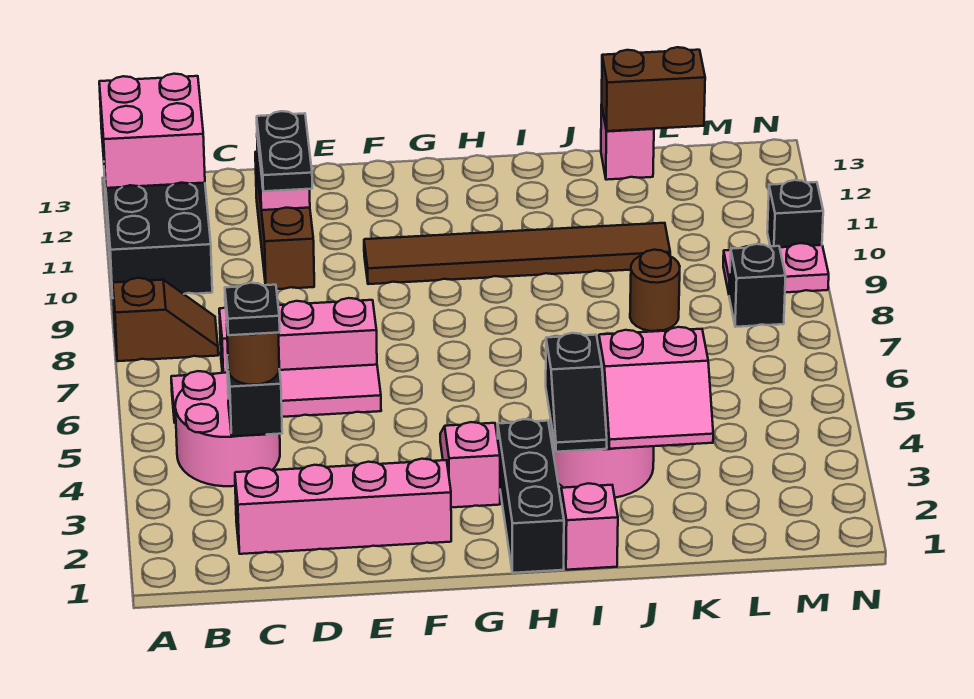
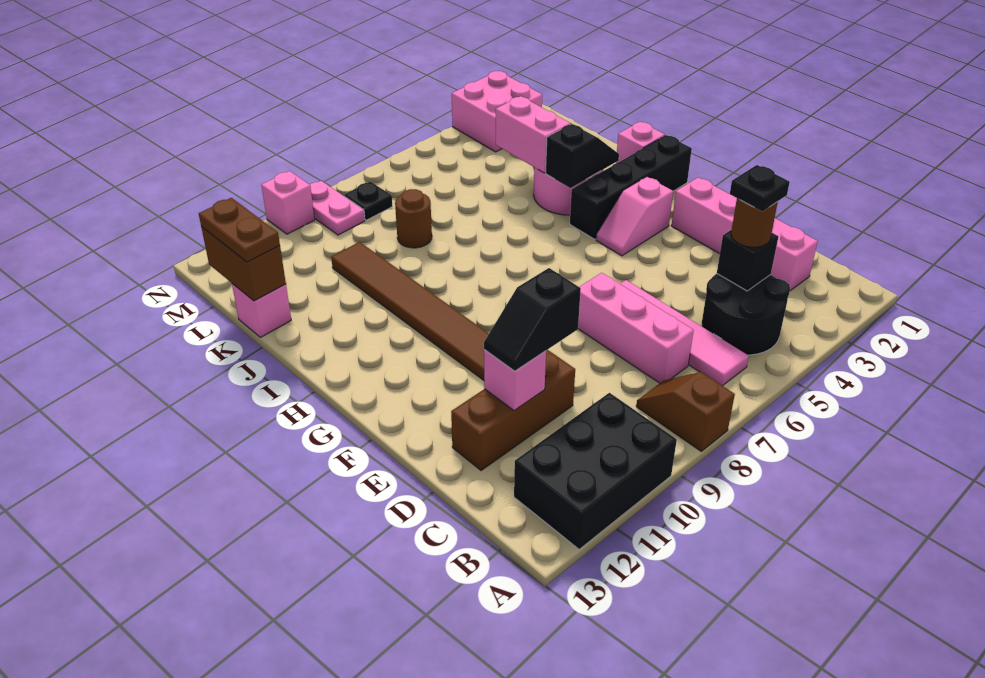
pink 2x2 brick [99,74,205,188] -> pink 2x2 brick moved to [452,71,542,152]
pink 2x2 round brick [175,371,280,486] -> black 2x2 round brick [702,274,790,355]
black 1x2 plate [257,111,312,191] -> black 1x2 slope [484,268,581,371]
black 1x3 brick [498,419,564,573] -> black 1x4 brick [570,135,692,239]
none -> brown 1x2 plate [199,198,280,262]
black 1x1 brick [729,244,786,327] -> black 1x1 plate [344,181,392,220]
black 1x1 brick [767,180,823,247] -> pink 1x1 brick [261,171,315,234]

